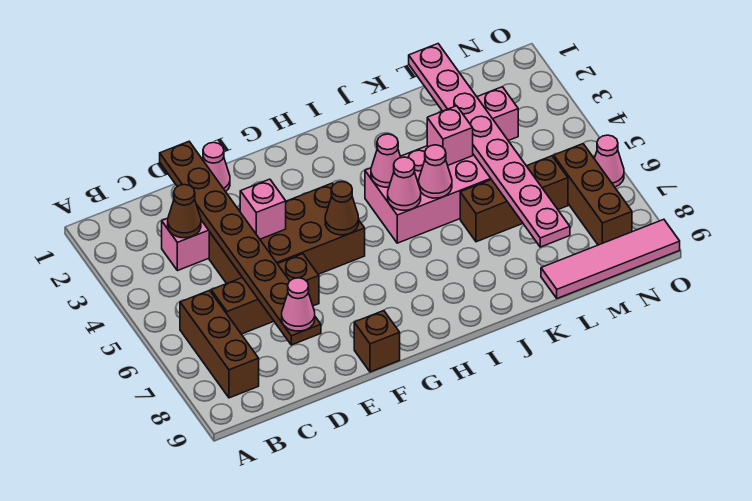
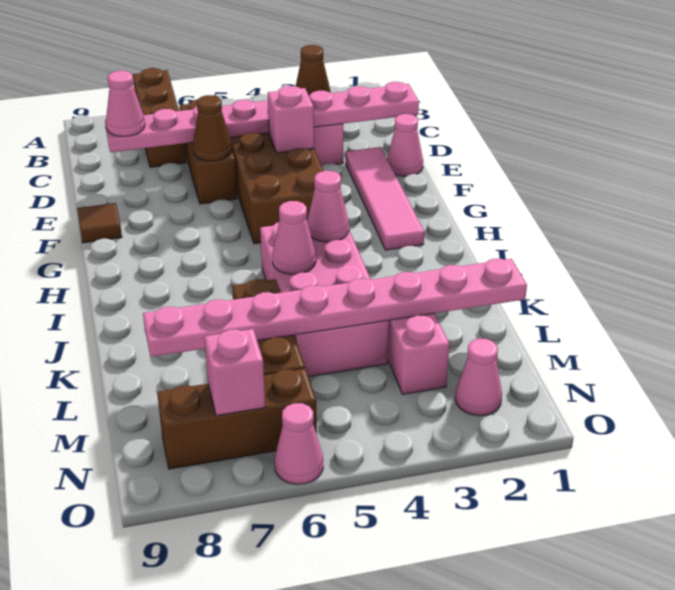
brown 1x3 brick [180,290,259,398] -> brown 1x3 brick turned to [133,68,186,167]
brown 1x8 plate [160,142,321,345] -> pink 1x8 plate [105,82,419,152]
brown 1x1 brick [354,311,400,372] -> brown 1x1 tile [77,203,122,243]
brown 1x1 cone [325,182,359,235] -> brown 1x1 cone moved to [193,95,232,161]
pink 1x1 cone [388,157,421,210] -> pink 1x1 cone moved to [455,339,502,416]
pink 1x1 brick [427,106,473,165] -> pink 1x1 brick moved to [204,329,265,416]
pink 1x4 tile [541,219,680,298] -> pink 1x4 tile moved to [346,147,424,250]

